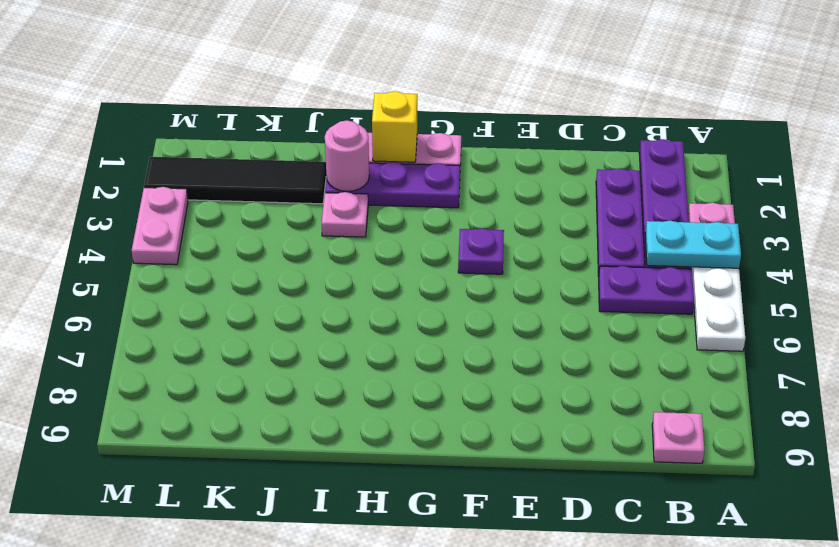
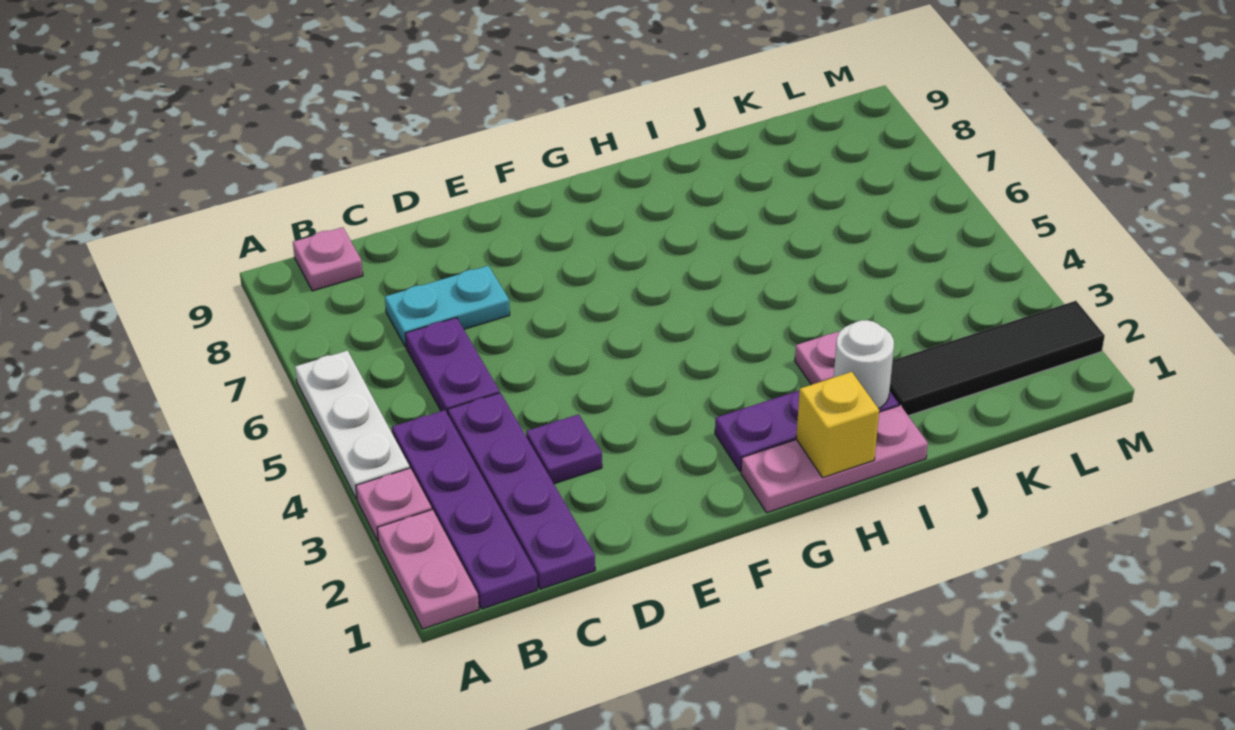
cyan 1x2 plate [645,221,741,268] -> cyan 1x2 plate moved to [385,266,510,347]
purple 1x2 plate [599,266,694,314] -> purple 1x2 plate turned to [405,317,500,414]
purple 1x3 plate [596,169,645,276] -> purple 1x4 plate [448,393,595,589]
purple 1x1 plate [458,228,504,274] -> purple 1x1 plate moved to [526,414,602,484]
pink 1x1 round brick [325,120,369,191] -> white 1x1 round brick [834,320,894,409]
pink 1x2 plate [132,187,188,265] -> pink 1x2 plate moved to [377,510,479,629]

